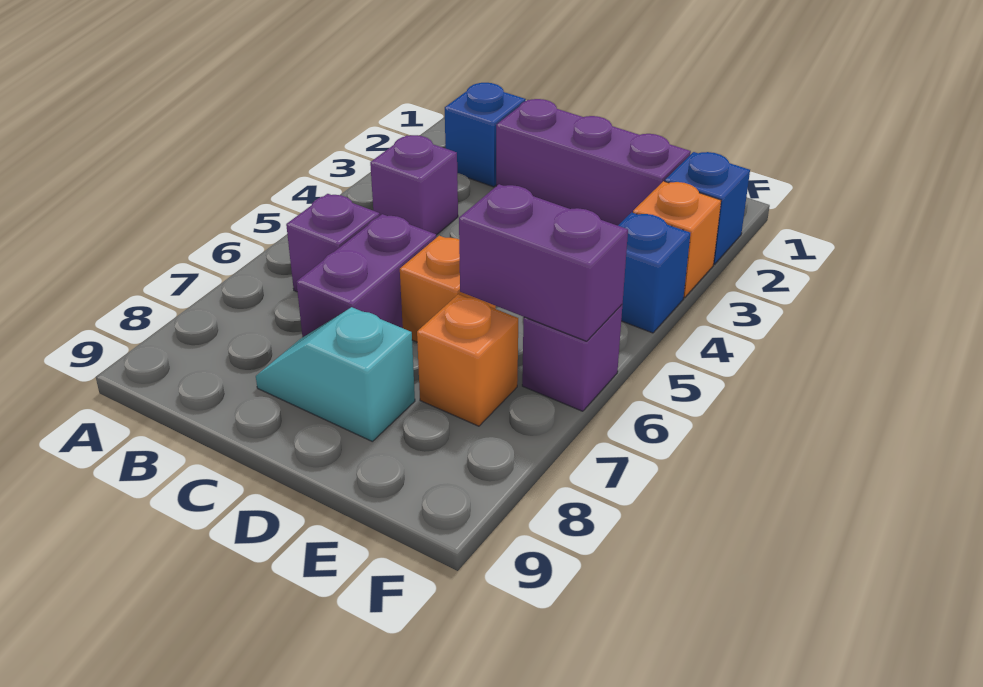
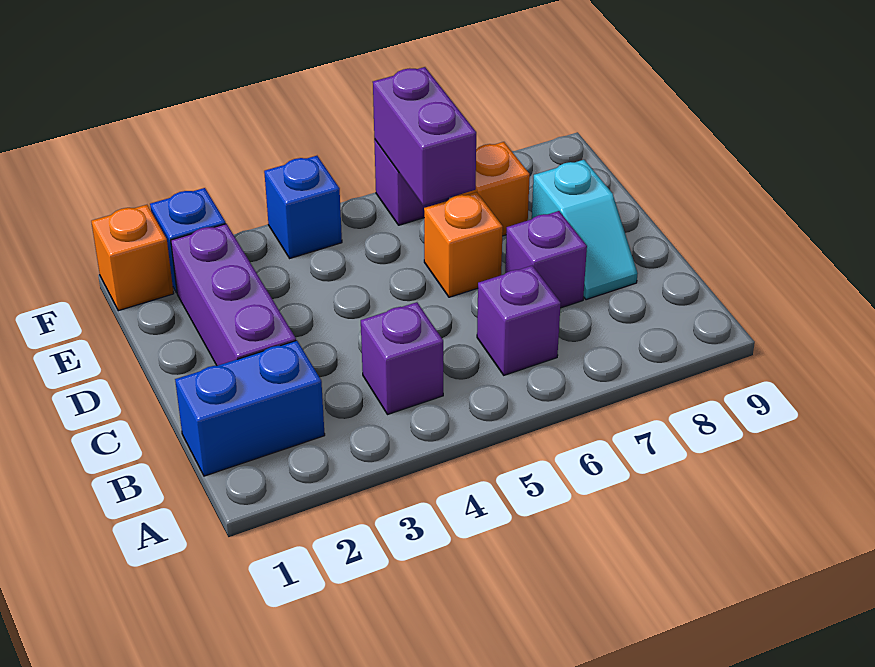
blue 1x1 brick [445,83,526,187] -> blue 1x2 brick [175,341,325,476]
purple 1x2 brick [296,214,436,337] -> purple 1x1 brick [505,211,587,308]
orange 1x1 brick [633,181,721,298] -> orange 1x1 brick moved to [91,205,174,311]

